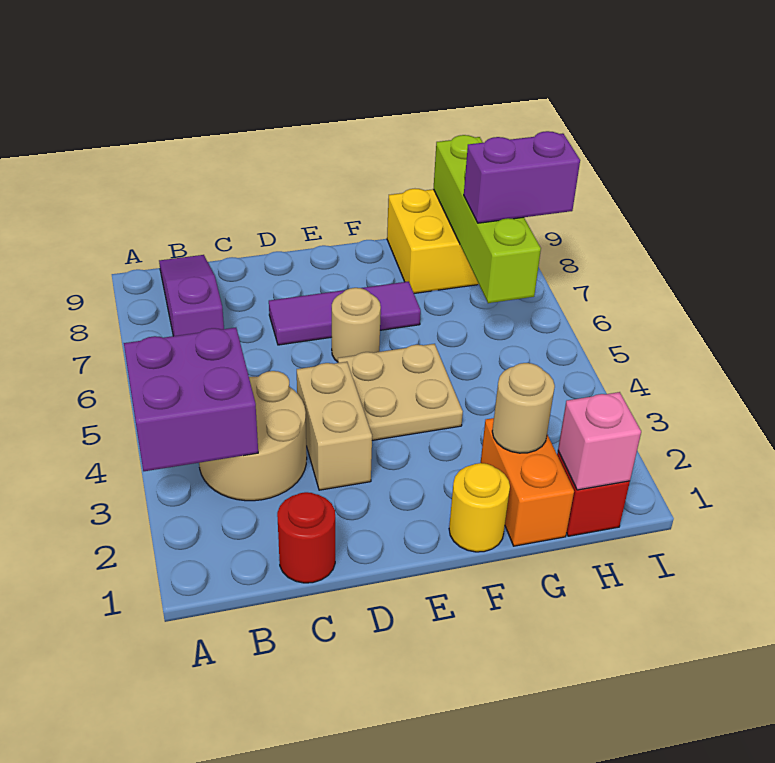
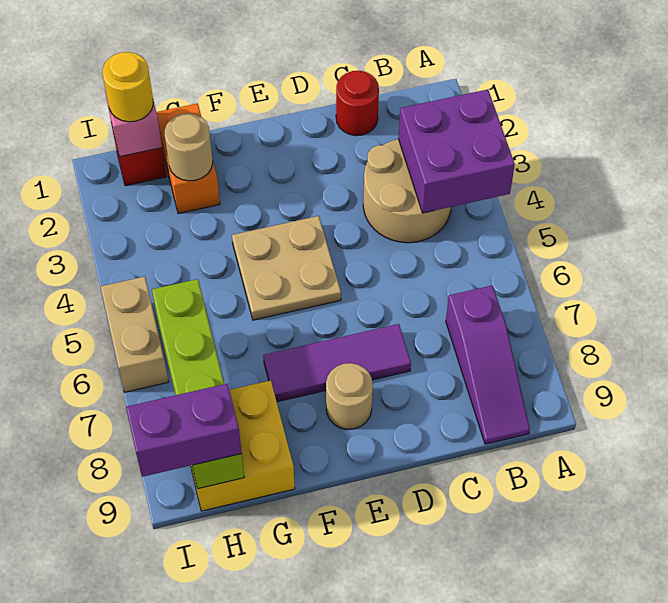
tan 1x2 brick [297,362,372,490] -> tan 1x2 brick moved to [101,277,169,392]
tan 1x1 round brick [332,288,381,362] -> tan 1x1 round brick moved to [326,363,373,429]
yellow 1x1 round brick [449,463,510,552] -> yellow 1x1 round brick moved to [103,52,153,122]
purple 1x2 brick [464,131,580,223] -> purple 1x2 brick moved to [126,384,242,477]

